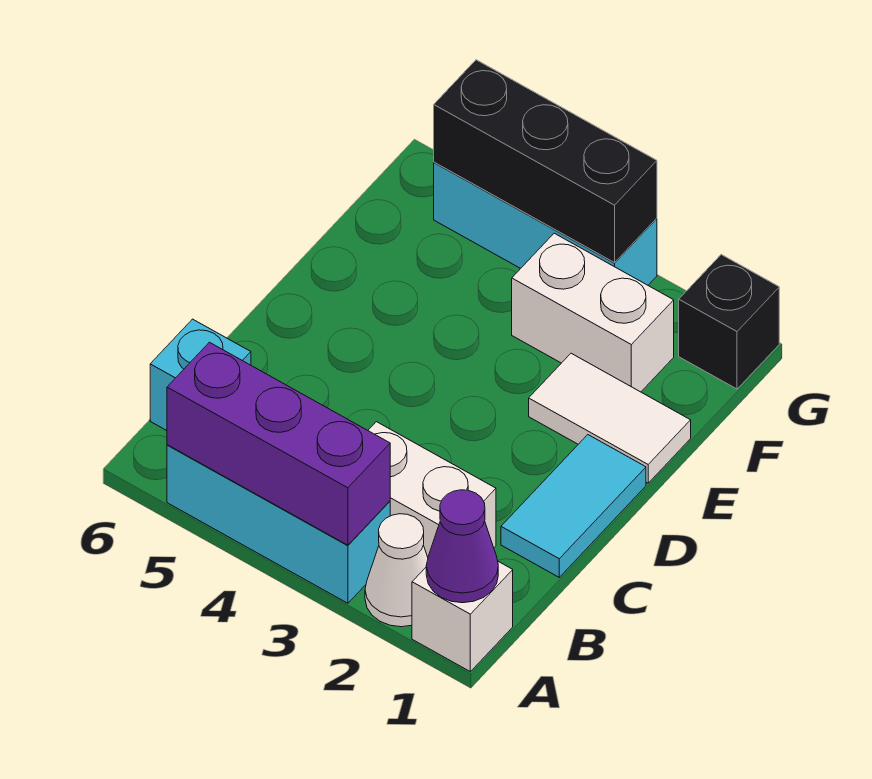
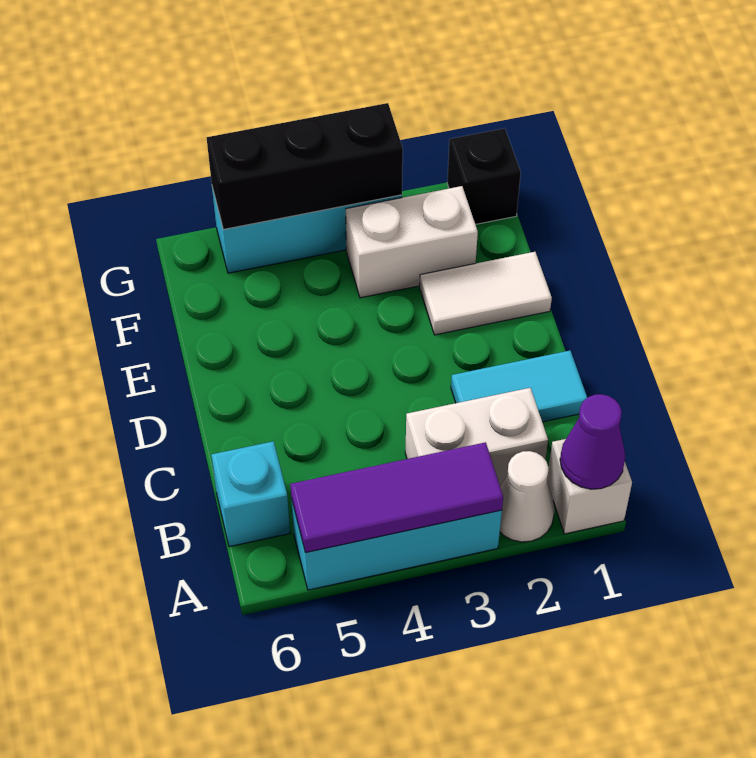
purple 1x3 brick [167,342,390,545] -> purple 1x3 tile [290,442,503,553]
cyan 1x2 tile [501,435,646,577] -> cyan 1x2 tile turned to [451,351,587,422]

